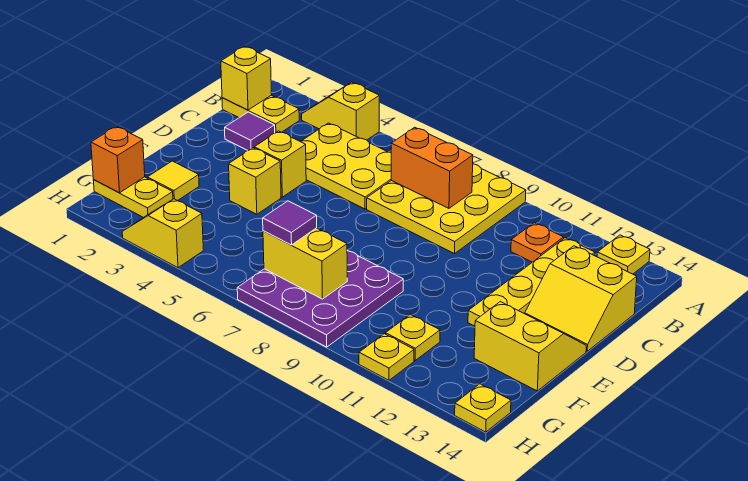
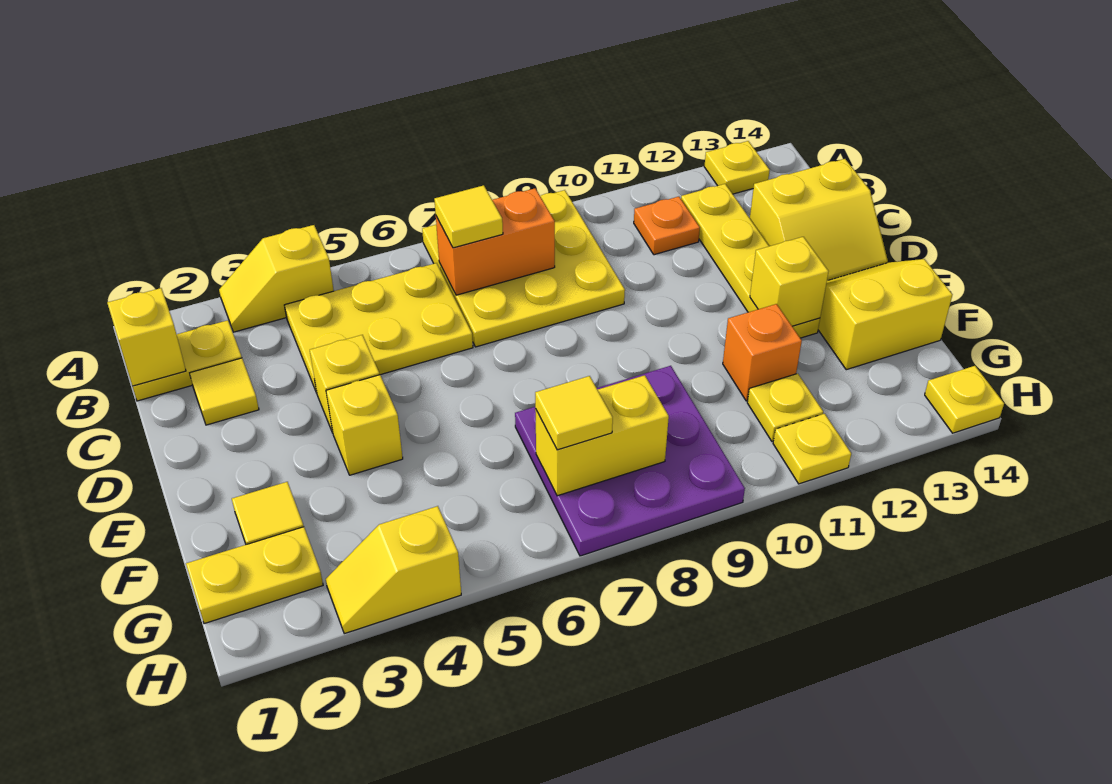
none -> yellow 1x1 tile [434,185,503,248]
purple 1x1 tile [225,112,275,151] -> yellow 1x1 tile [190,358,259,425]
none -> yellow 1x1 brick [750,237,829,326]
orange 1x1 brick [91,126,145,193] -> orange 1x1 brick moved to [723,304,802,401]
purple 1x1 tile [263,201,317,245] -> yellow 1x1 tile [535,376,613,450]

